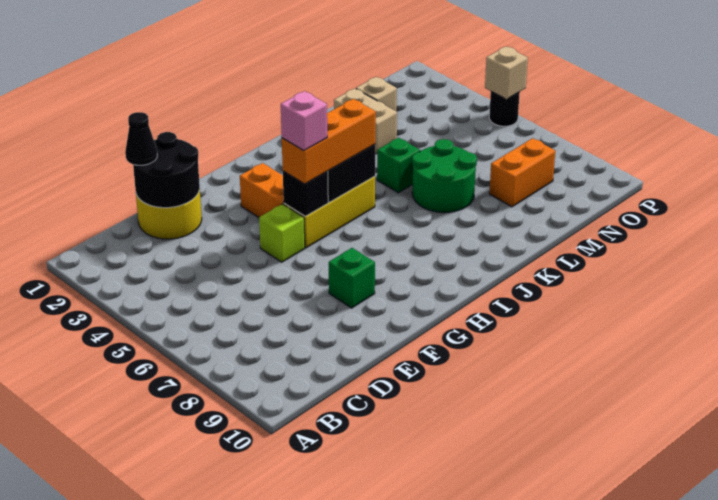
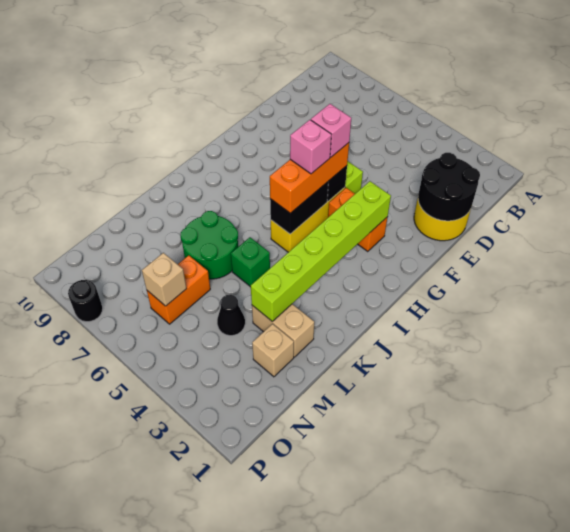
black 1x1 cone [125,112,157,165] -> black 1x1 cone moved to [217,295,245,336]
green 1x1 brick [329,248,375,308] -> none
none -> lime 1x6 brick [251,181,391,321]
none -> pink 1x1 brick [290,120,331,174]
orange 1x2 brick [489,138,555,207] -> orange 1x2 brick moved to [147,255,210,324]
black 1x1 round brick [489,91,520,126] -> black 1x1 round brick moved to [68,280,103,322]
tan 1x1 brick [485,47,528,99] -> tan 1x1 brick moved to [142,253,187,306]

